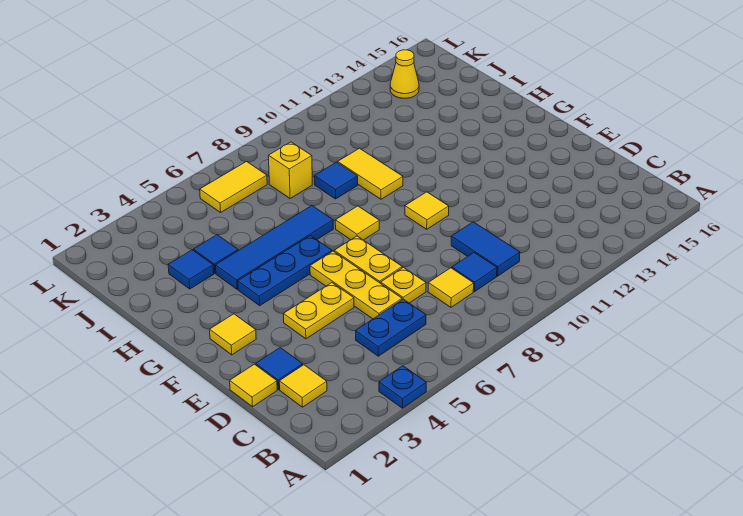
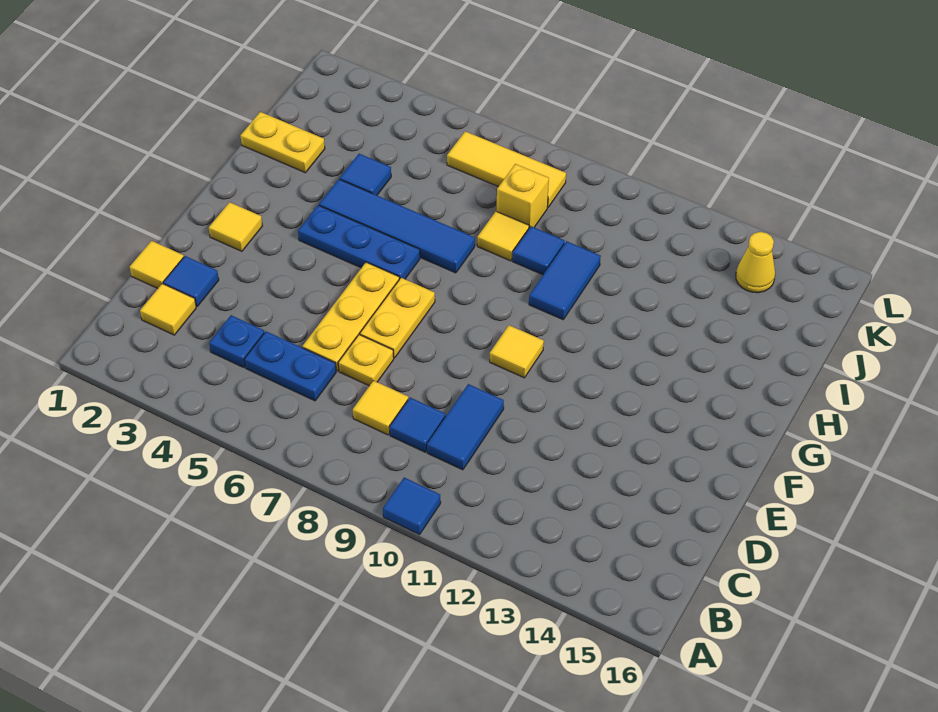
blue 1x1 plate [379,366,426,408] -> blue 1x1 plate moved to [209,315,265,368]
yellow 1x2 plate [284,283,354,339] -> yellow 1x2 plate moved to [240,112,325,173]
yellow 1x1 tile [335,206,379,240] -> yellow 1x1 tile moved to [477,211,529,261]
yellow 1x2 tile [338,148,403,199] -> blue 1x2 tile [529,241,601,320]
blue 1x1 tile [168,250,214,289] -> blue 1x1 tile moved to [383,477,441,535]
yellow 1x2 tile [200,162,267,212] -> yellow 1x3 tile [447,131,566,207]

